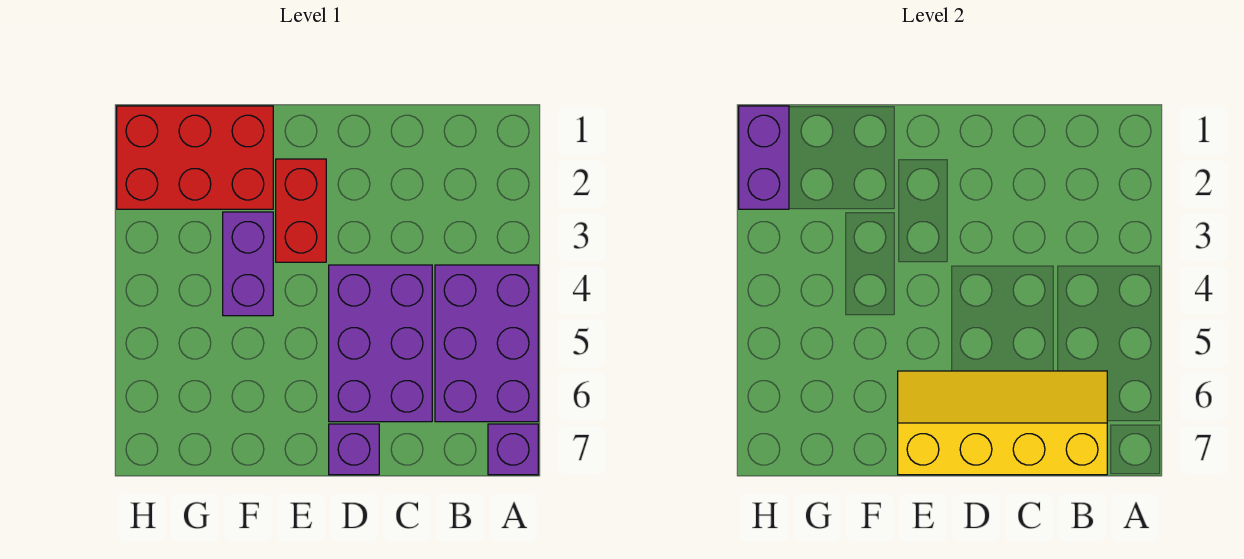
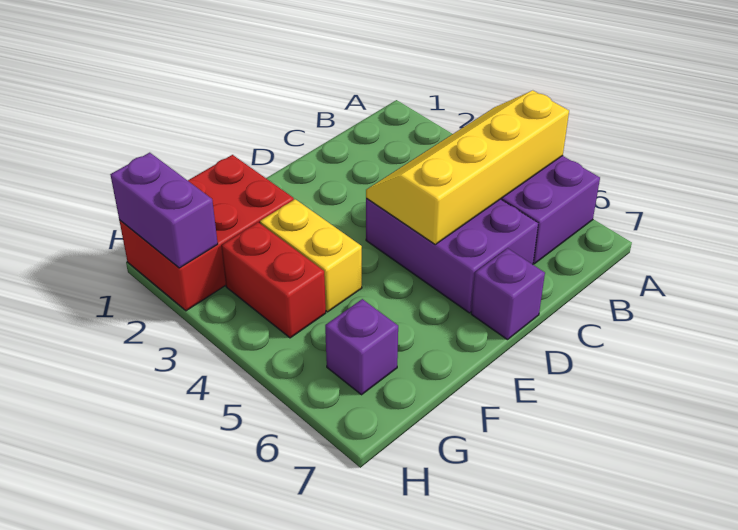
purple 1x1 brick [488,424,538,475] -> purple 1x1 brick moved to [325,299,398,395]
yellow 2x4 slope [898,371,1107,475] -> yellow 2x4 slope moved to [366,90,569,244]
red 1x2 brick [276,159,326,262] -> red 1x2 brick moved to [221,222,326,338]
purple 1x2 brick [223,212,273,316] -> yellow 1x2 brick [260,199,362,312]

